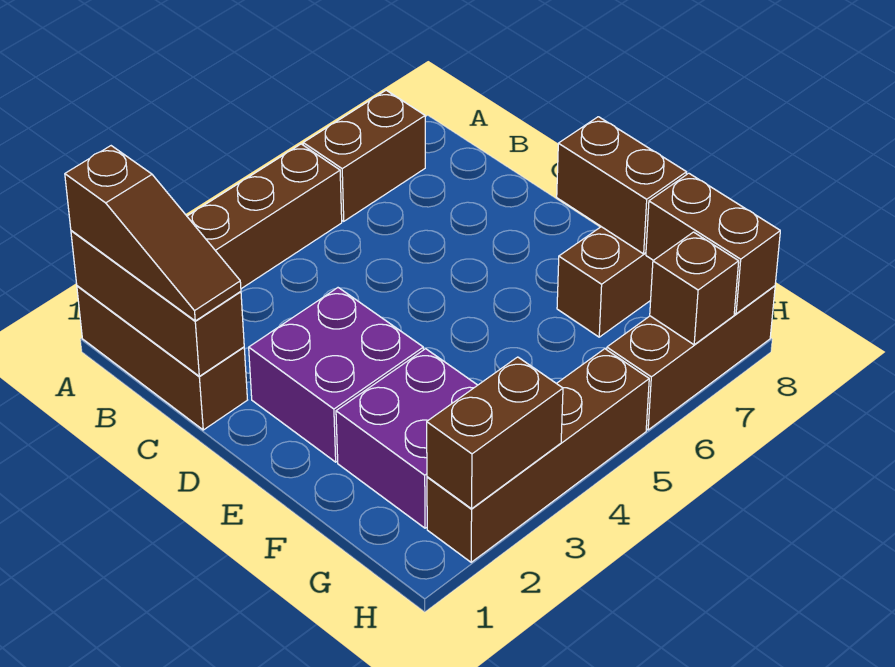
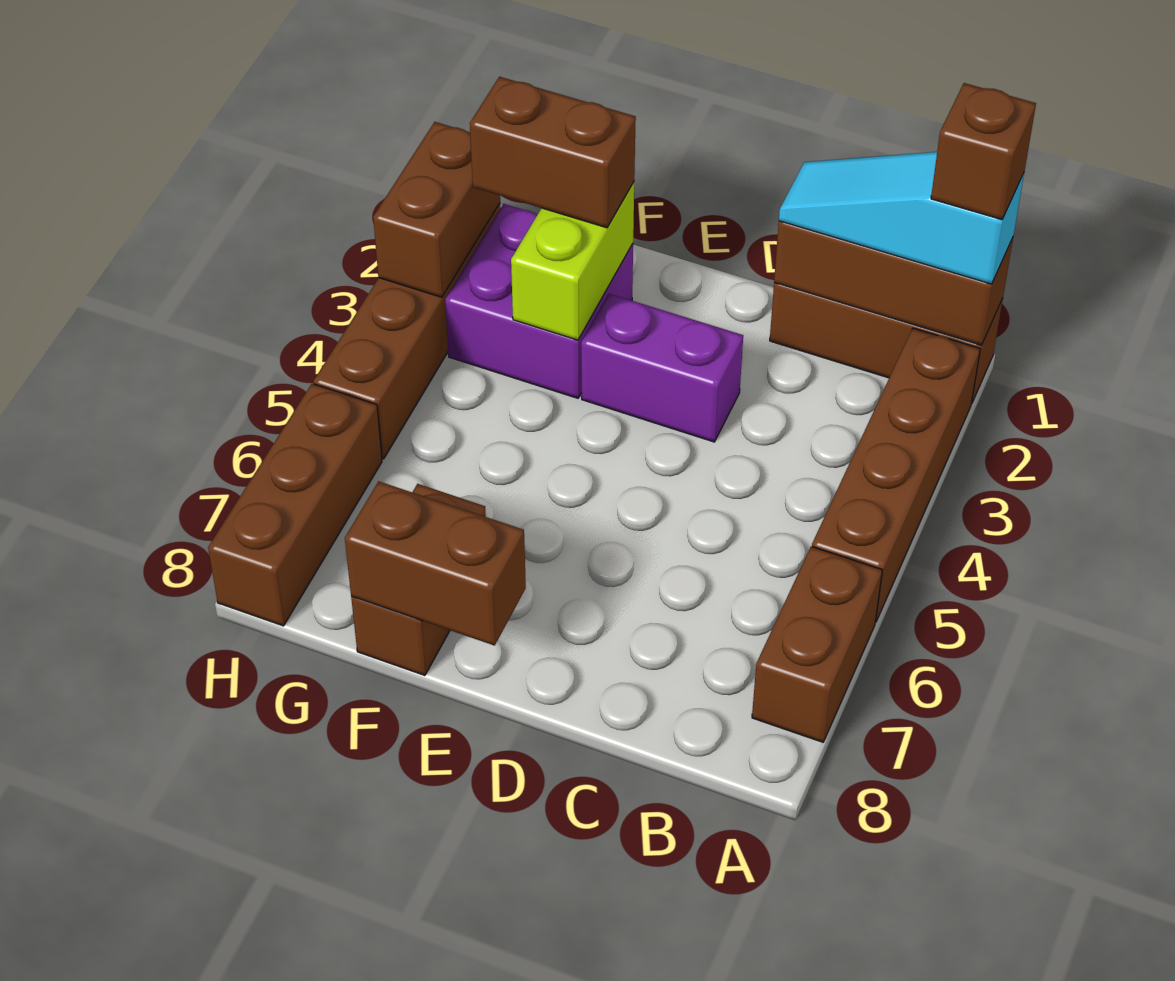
brown 1x3 slope [65,146,241,321] -> cyan 1x3 slope [779,152,1024,284]
purple 2x2 brick [249,288,423,462] -> purple 1x2 brick [581,294,743,442]
none -> lime 1x2 brick [511,182,634,340]
brown 1x2 brick [646,173,780,314] -> brown 1x2 brick moved to [470,77,636,228]
brown 1x1 brick [650,232,739,345] -> brown 1x1 brick moved to [931,83,1036,220]

